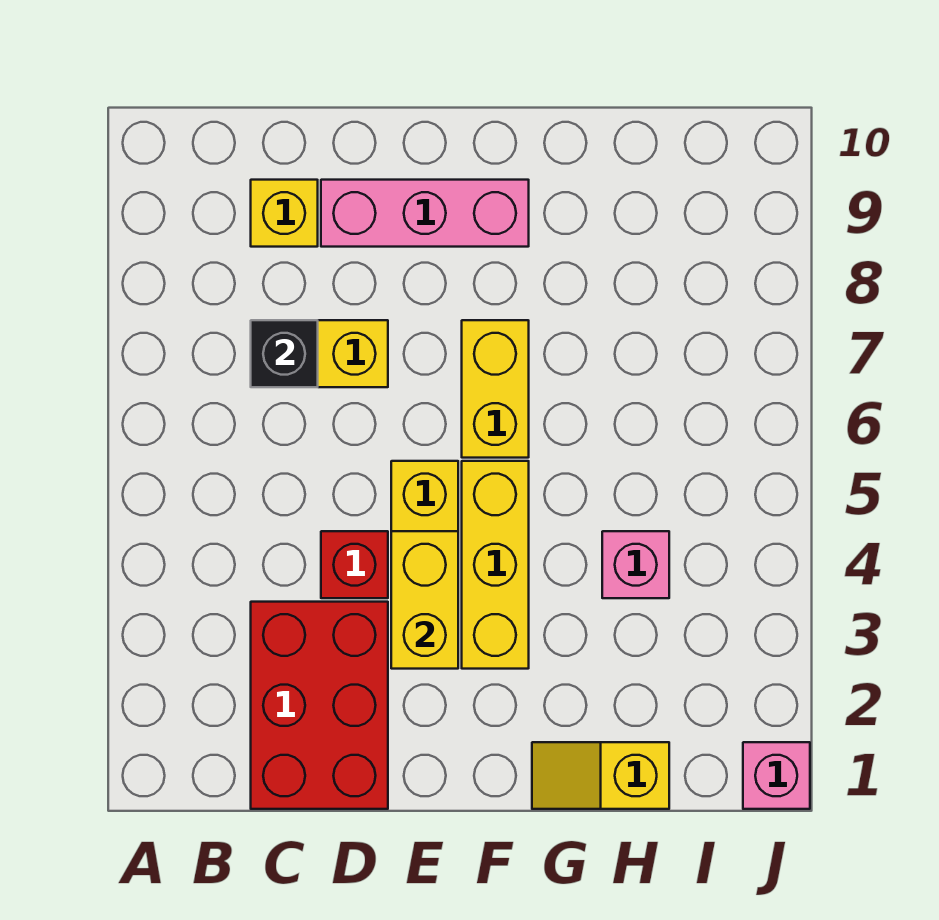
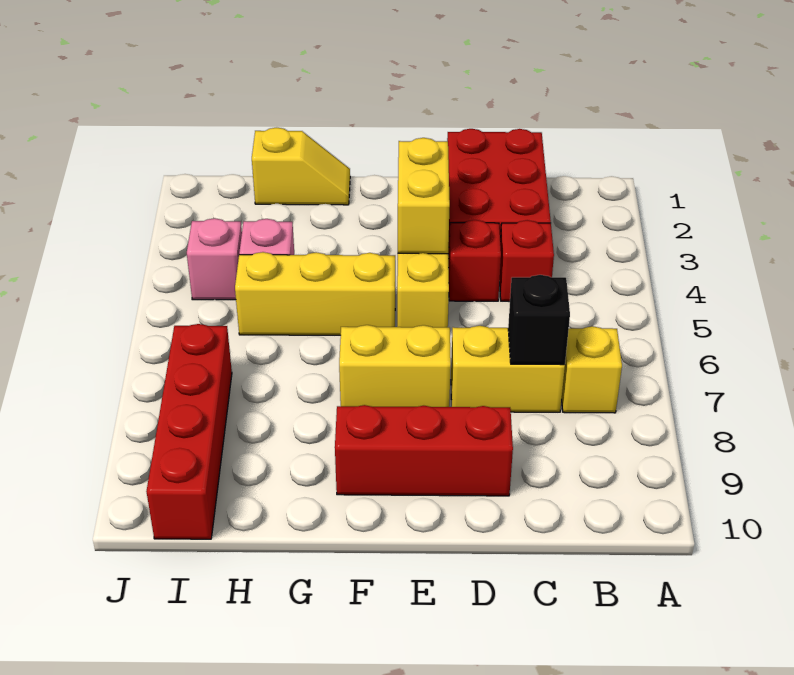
none -> red 1x1 brick [500,220,554,302]
yellow 1x1 brick [251,180,318,247] -> yellow 1x1 brick moved to [562,326,622,413]
pink 1x3 brick [321,180,529,247] -> red 1x3 brick [335,405,513,496]
yellow 1x3 brick [462,461,529,669] -> yellow 1x3 brick turned to [235,252,395,335]
yellow 1x2 brick [462,320,529,458] -> yellow 1x2 brick turned to [339,325,451,407]
none -> red 1x4 brick [146,324,232,539]
pink 1x1 brick [743,742,810,809] -> pink 1x1 brick moved to [187,218,242,300]

